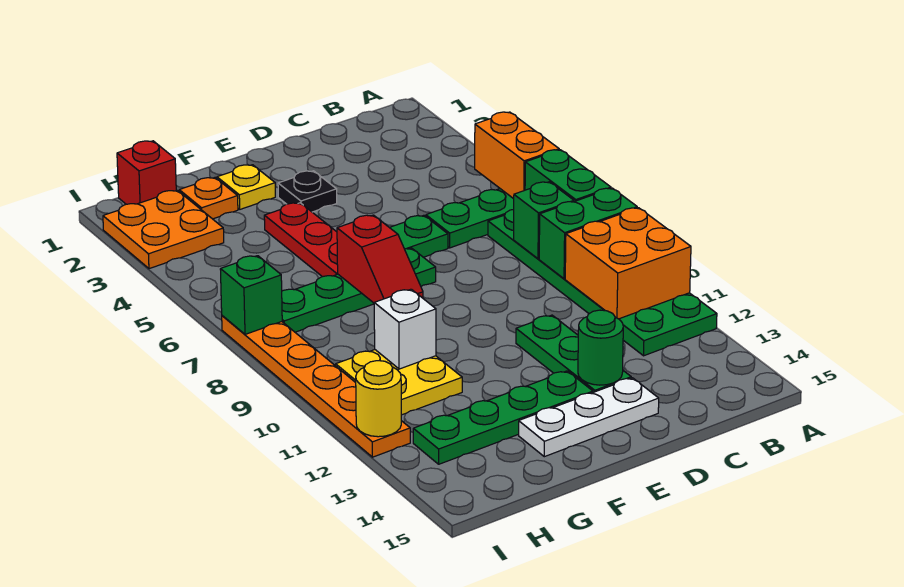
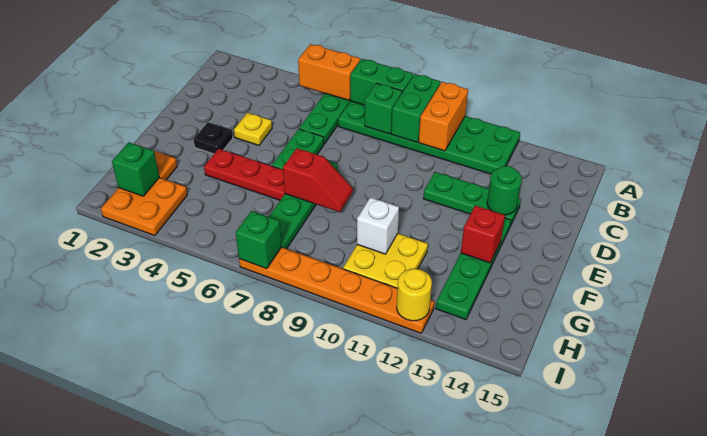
orange 2x2 brick [565,208,691,319] -> orange 1x2 brick [419,82,468,151]
white 1x3 plate [519,378,659,457] -> none
yellow 1x1 plate [217,165,275,209] -> yellow 1x1 plate moved to [234,113,272,145]
red 1x1 brick [117,141,176,204] -> red 1x1 brick moved to [461,206,505,263]
none -> green 1x1 brick [112,142,159,196]

